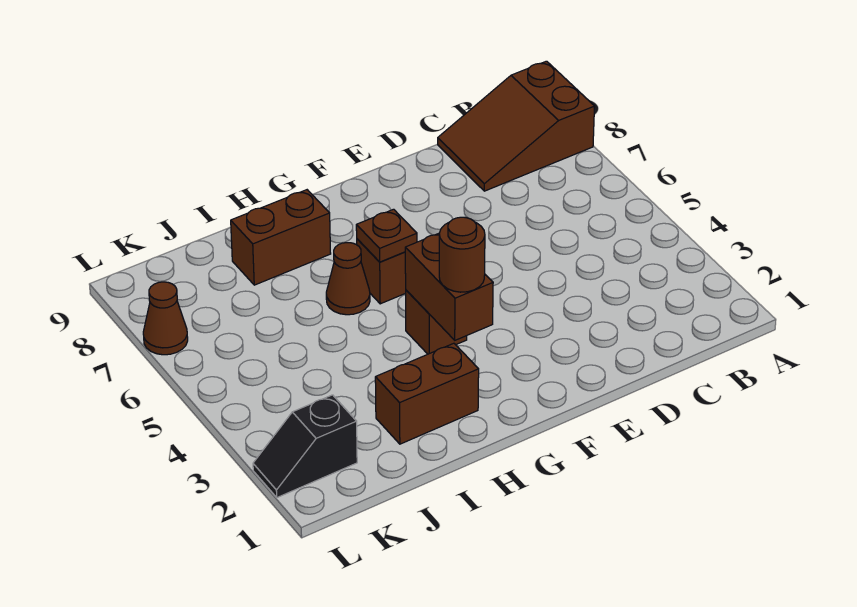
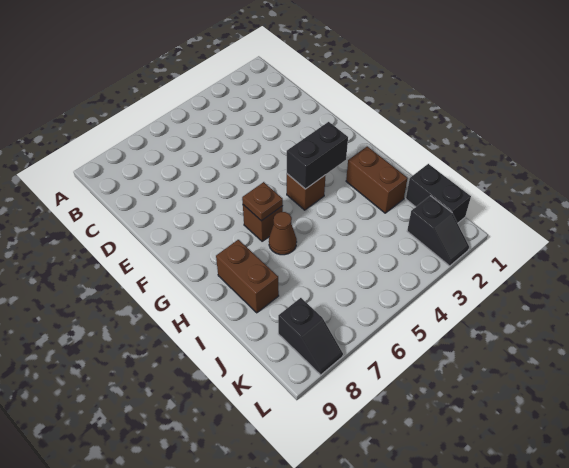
brown 2x3 slope [438,61,595,191] -> none
brown 1x2 brick [405,233,493,340] -> black 1x2 brick [287,122,348,189]
brown 1x1 round brick [439,217,485,292] -> none
none -> black 1x2 brick [406,164,471,223]
none -> black 1x2 slope [278,298,343,375]
brown 1x1 cone [143,282,188,355] -> none

